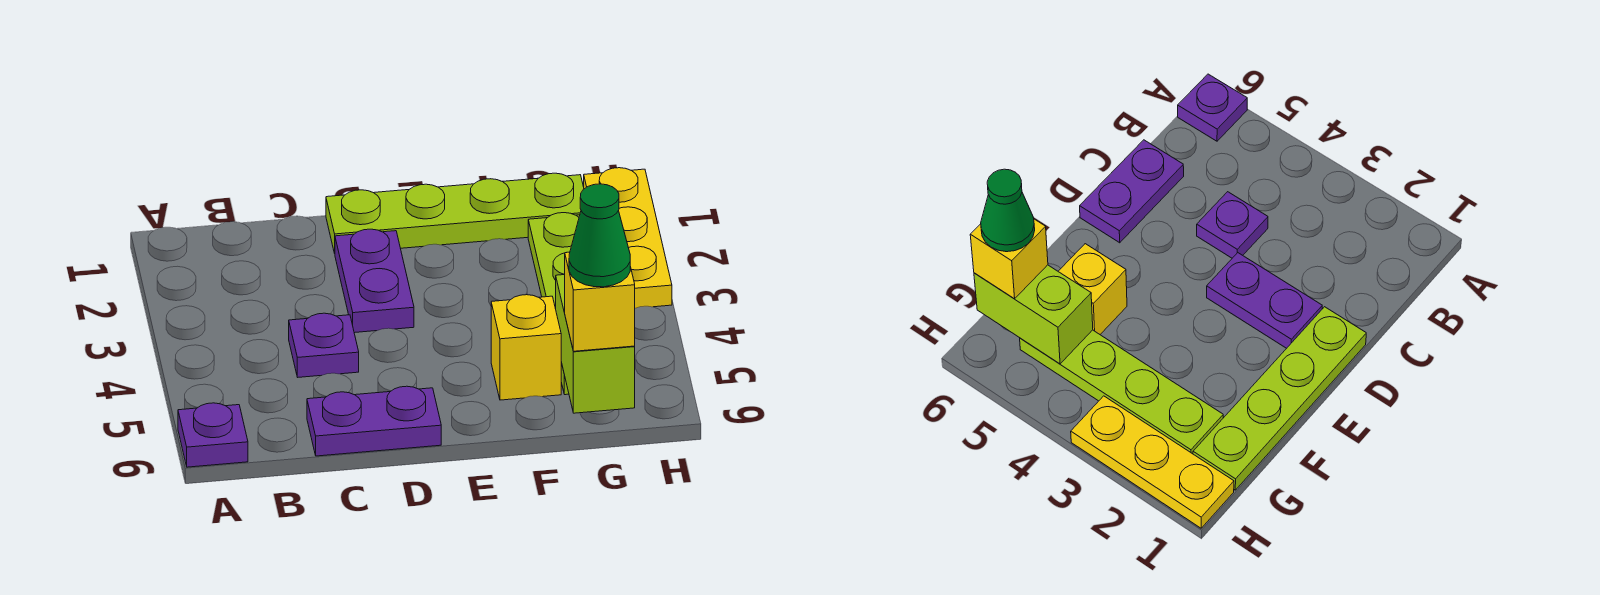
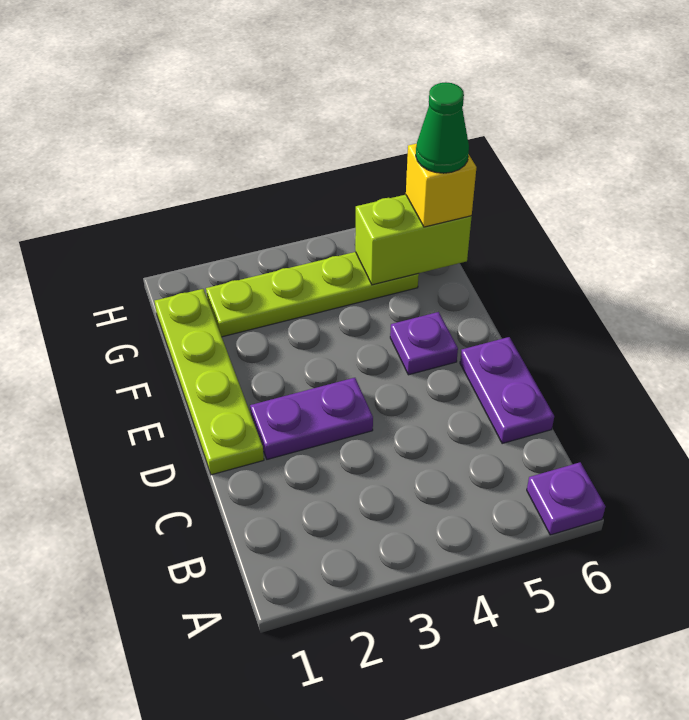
purple 1x1 plate [289,313,359,377] -> purple 1x1 plate moved to [390,312,458,375]
yellow 1x1 brick [491,295,561,400] -> none
yellow 1x3 plate [584,168,672,308] -> none

